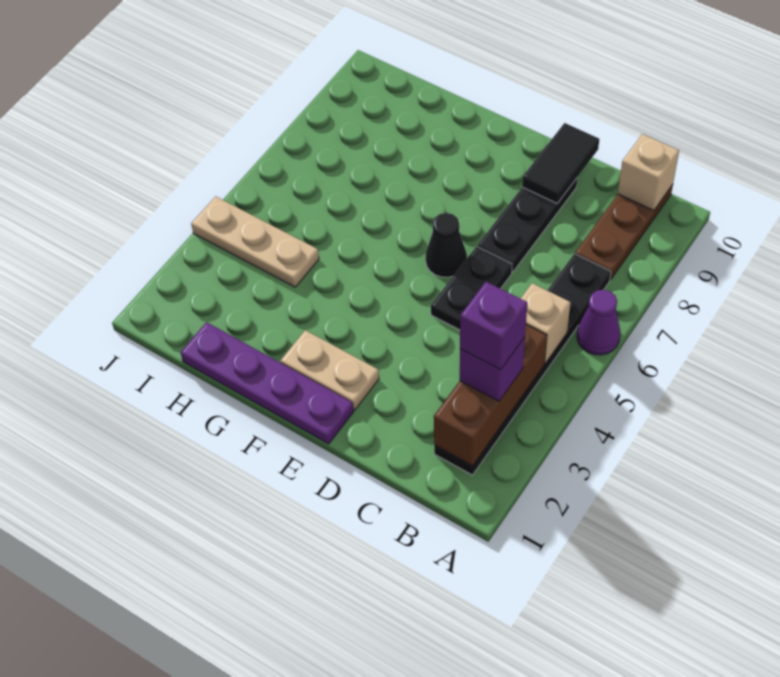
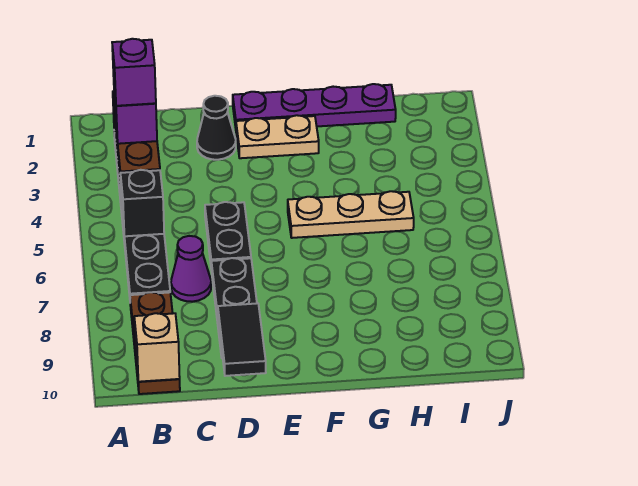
purple 1x1 cone [577,290,620,355] -> purple 1x1 cone moved to [171,236,211,302]
tan 1x1 brick [521,283,570,364] -> black 1x1 brick [120,170,164,236]
black 1x1 cone [426,213,467,277] -> black 1x1 cone moved to [197,96,236,160]
tan 1x3 plate [191,196,319,287] -> tan 1x3 plate moved to [288,191,414,238]

